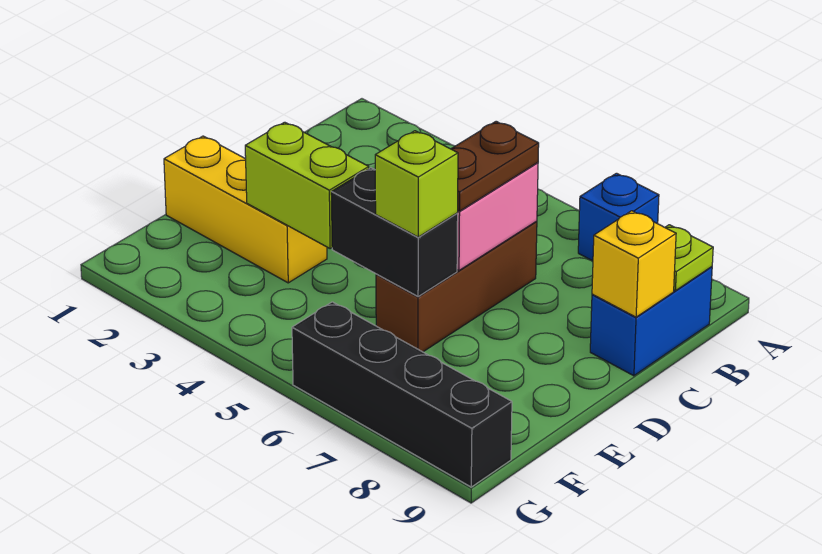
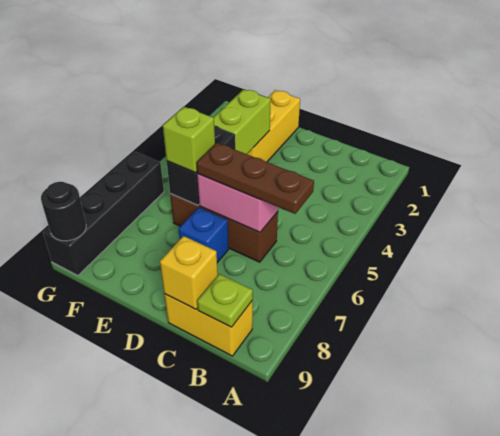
blue 1x1 brick [578,173,659,261] -> blue 1x1 brick moved to [179,208,229,263]
blue 1x2 brick [590,267,712,376] -> yellow 1x2 brick [164,294,253,356]
brown 1x2 plate [451,121,539,211] -> brown 1x3 plate [196,143,314,214]
none -> black 1x1 round brick [41,182,86,241]

